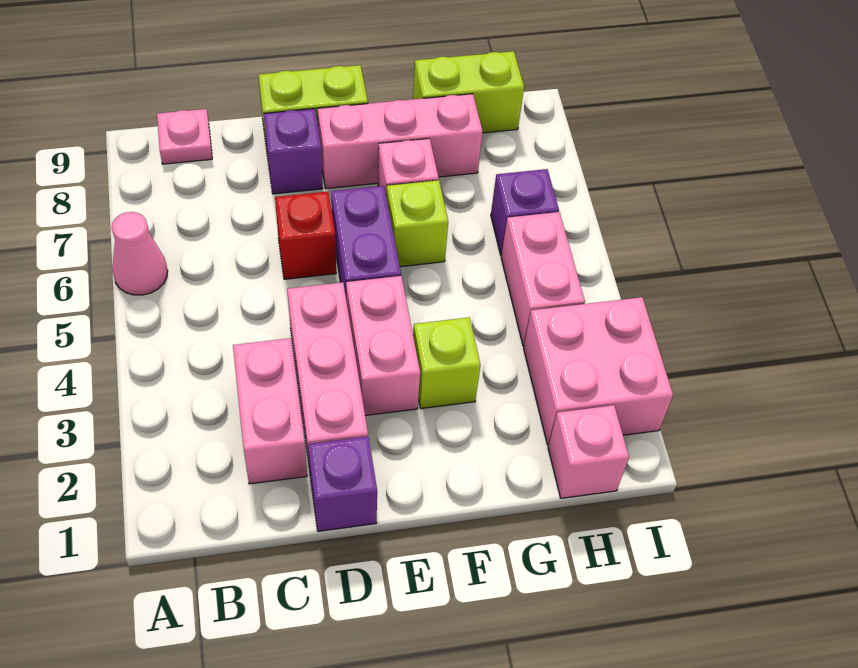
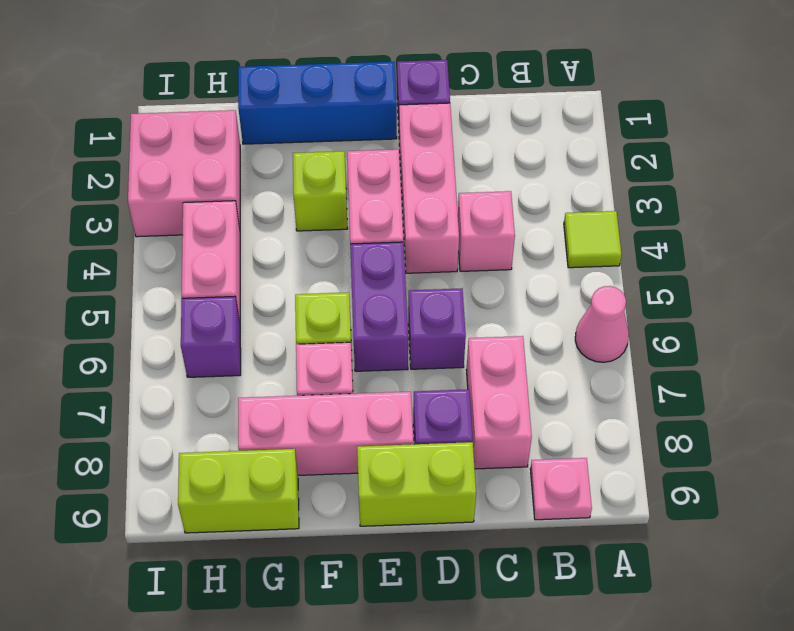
none -> lime 1x1 tile [564,211,622,268]
pink 1x2 brick [233,338,307,484] -> pink 1x2 brick moved to [466,336,532,469]
red 1x1 brick [275,192,336,279] -> purple 1x1 brick [408,288,466,369]
none -> blue 1x3 brick [238,62,397,144]
pink 1x1 brick [548,405,629,498] -> pink 1x1 brick moved to [458,191,515,271]

